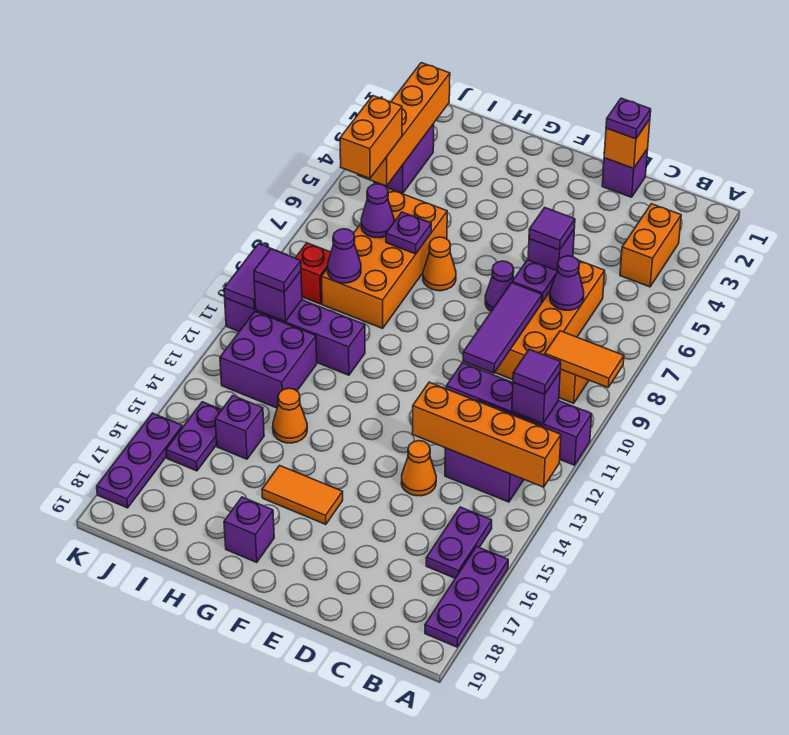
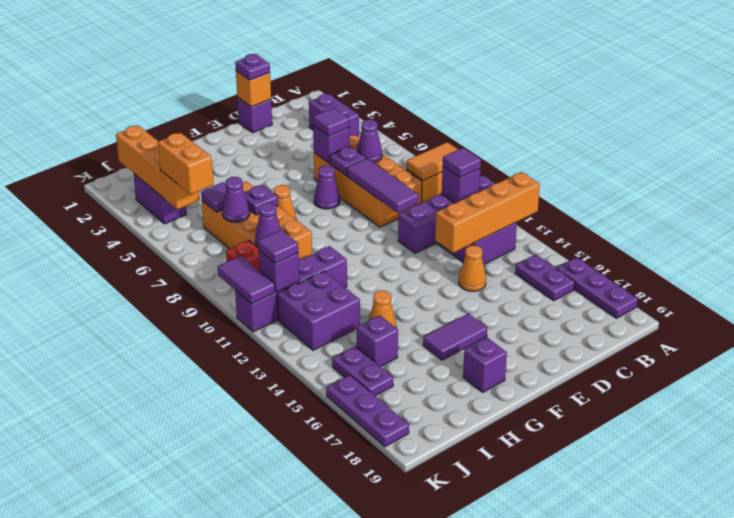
orange 1x2 brick [620,204,681,287] -> purple 1x2 brick [309,94,359,137]
orange 1x2 tile [262,466,343,525] -> purple 1x2 tile [423,313,487,360]
none -> purple 1x1 tile [201,182,226,212]

